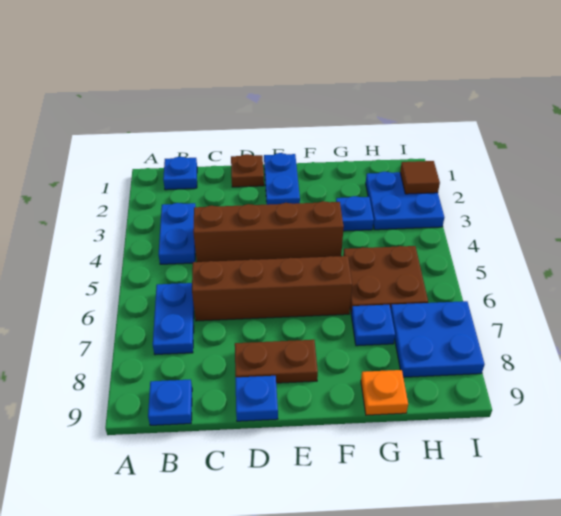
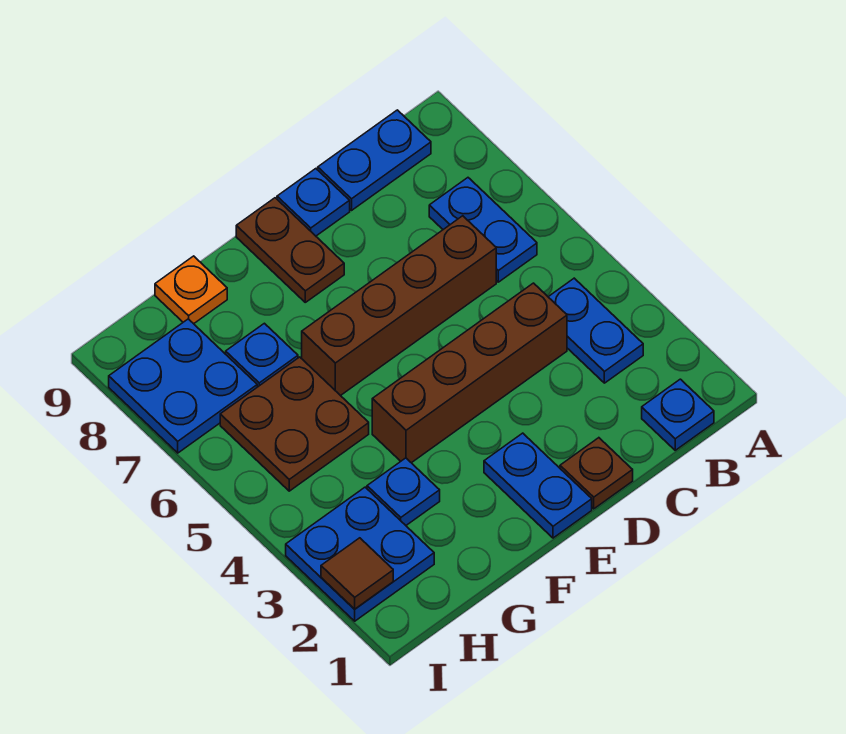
blue 1x1 plate [148,380,192,425] -> blue 1x2 plate [318,110,431,210]
brown 1x2 plate [235,340,318,383] -> brown 1x2 plate turned to [236,198,344,302]

